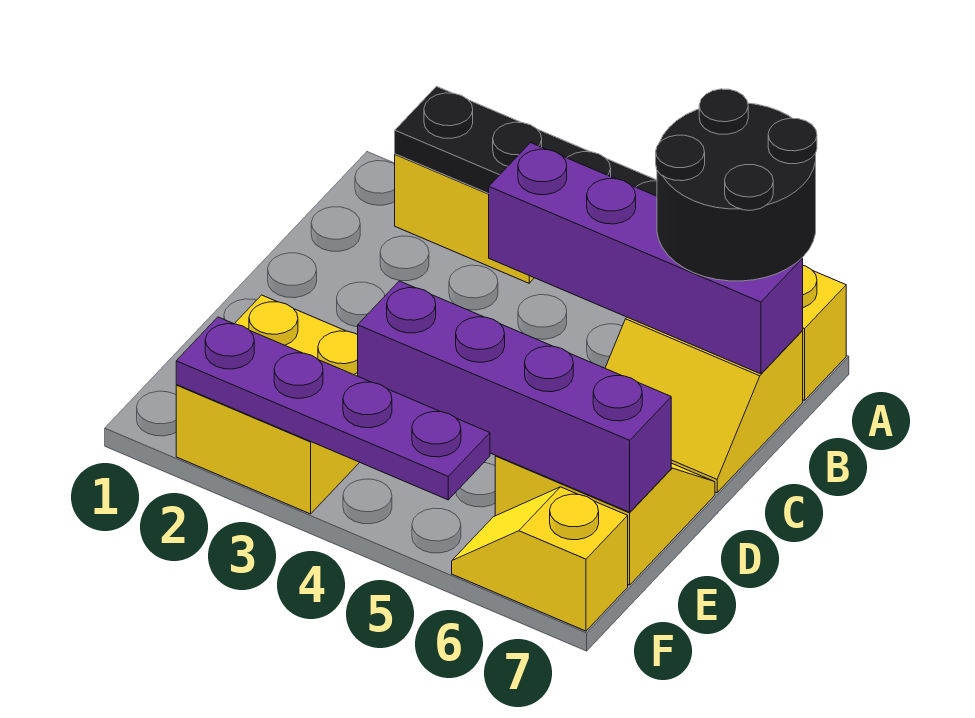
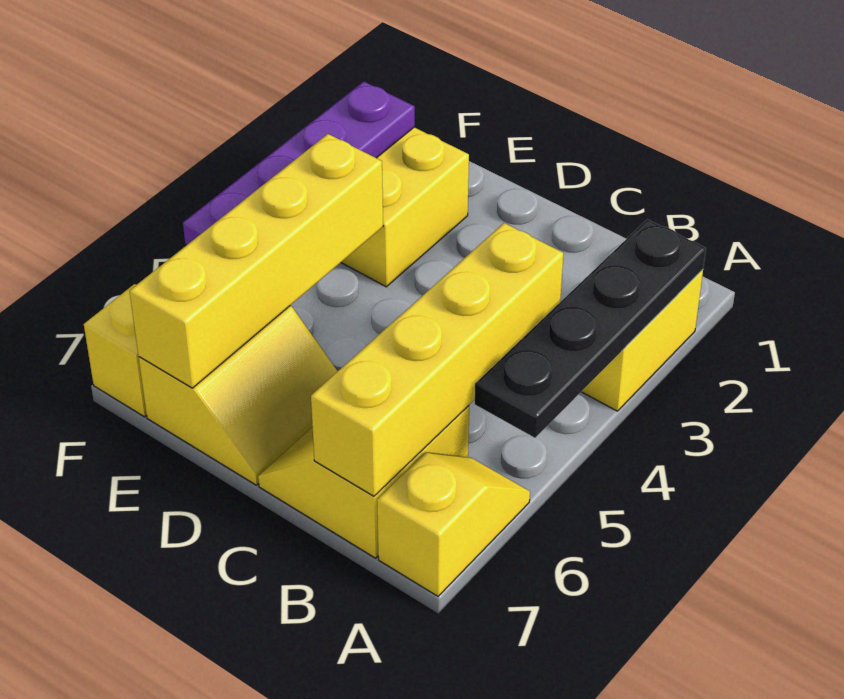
black 2x2 round brick [656,89,817,281] -> none
purple 1x4 brick [489,143,803,374] -> yellow 1x4 brick [311,223,563,496]
purple 1x4 brick [358,281,671,512] -> yellow 1x4 brick [130,134,383,388]

